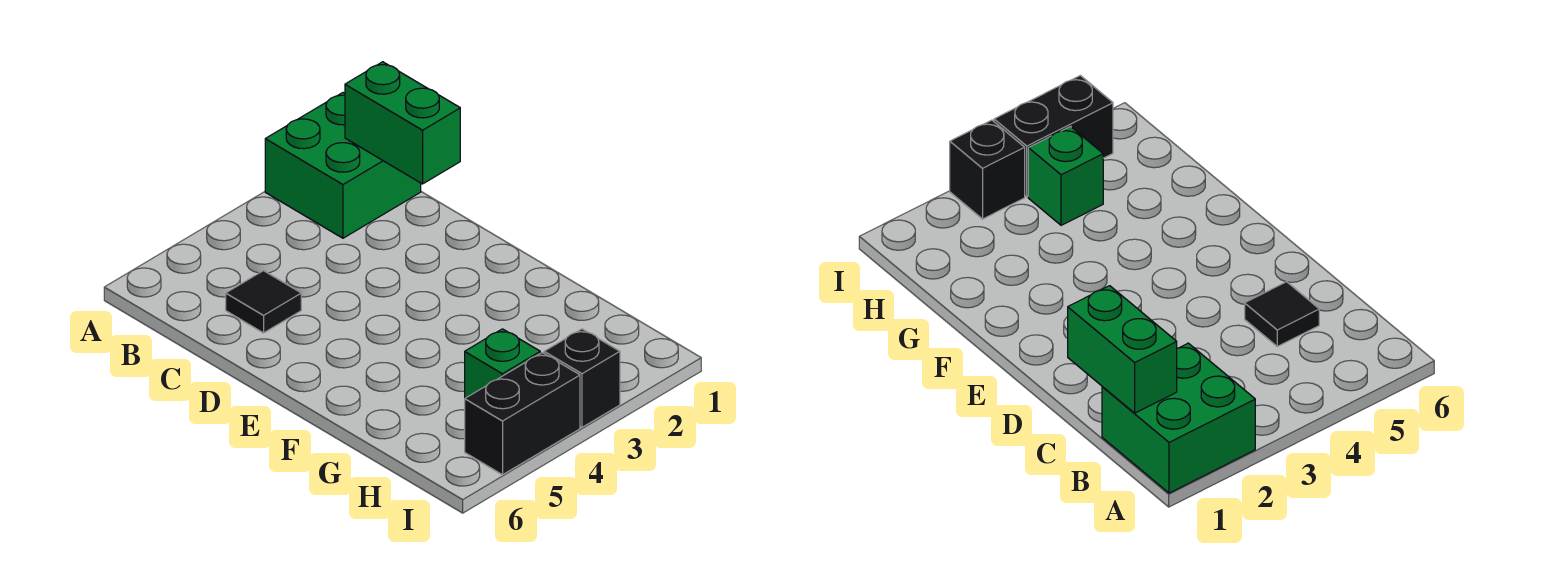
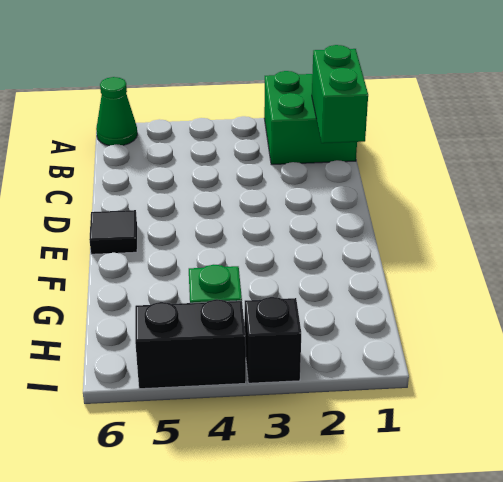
none -> green 1x1 cone [96,77,137,146]
black 1x1 tile [226,271,301,333] -> black 1x1 tile moved to [89,210,137,254]

